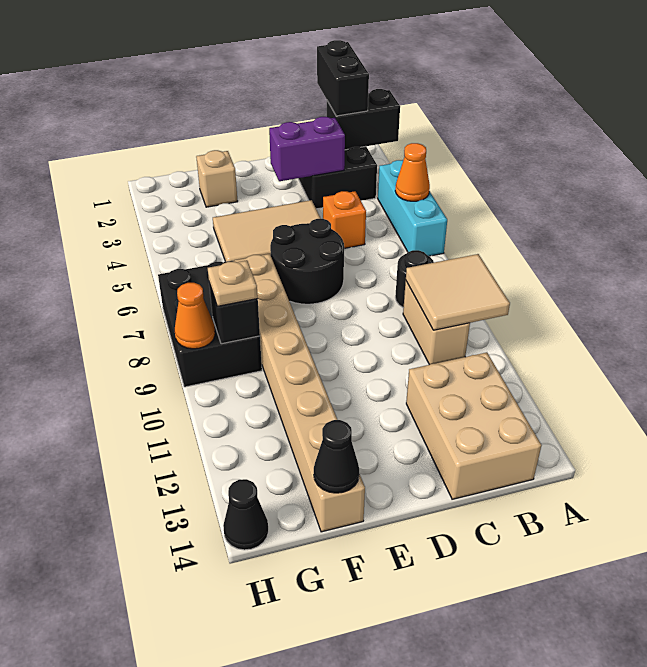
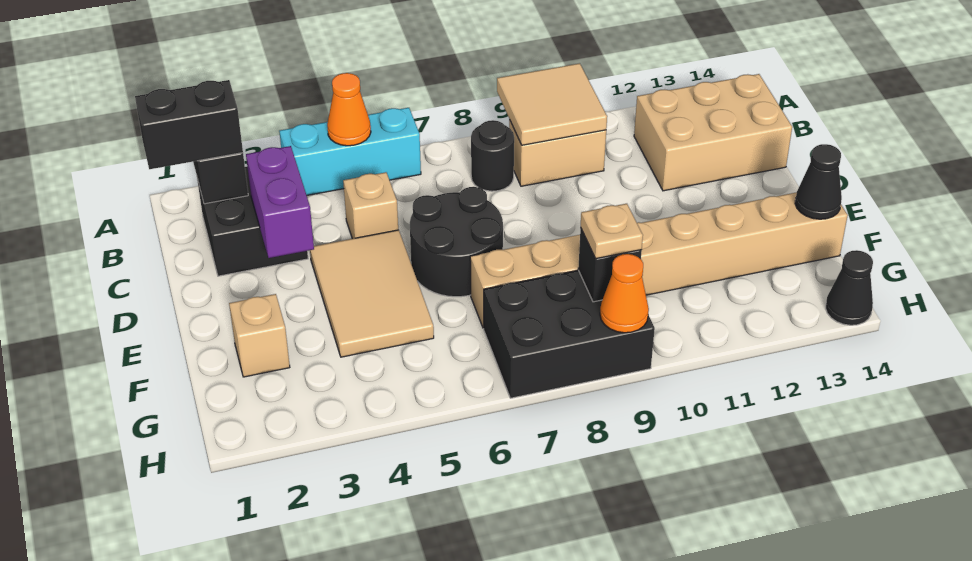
orange 1x1 brick [323,191,366,248] -> tan 1x1 brick [343,172,398,239]

